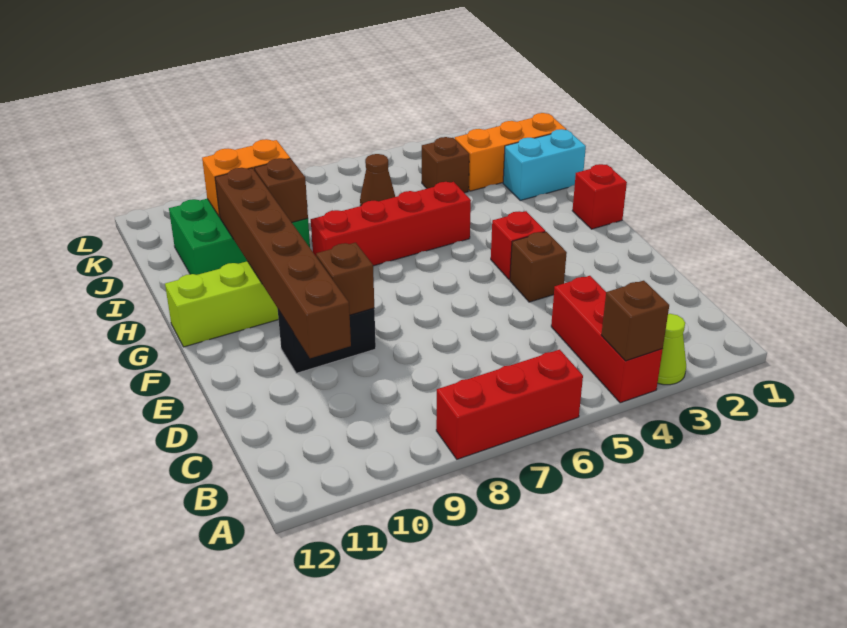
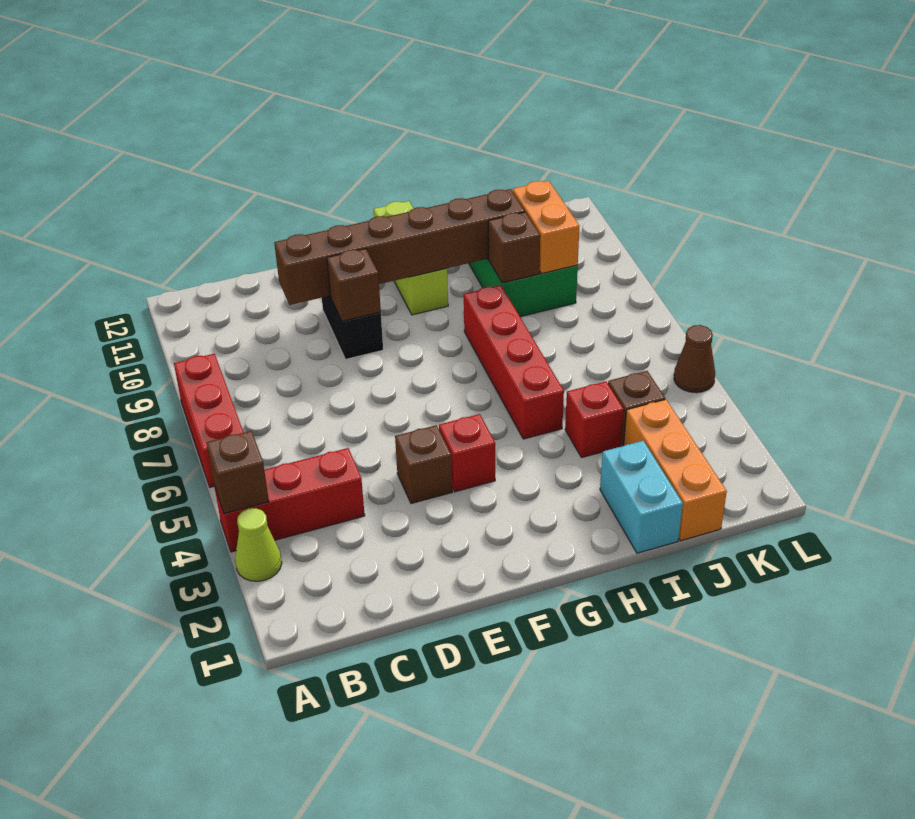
red 1x1 brick [572,164,627,229] -> red 1x1 brick moved to [565,381,624,458]
brown 1x1 cone [360,154,395,206] -> brown 1x1 cone moved to [674,325,715,393]

